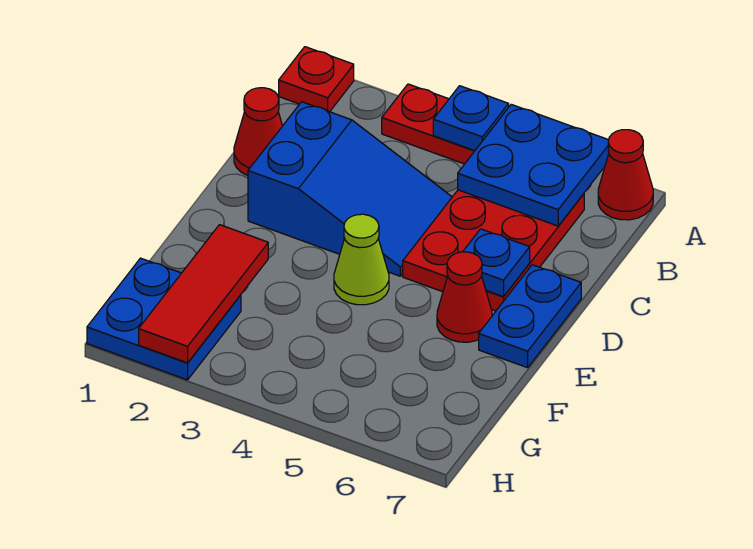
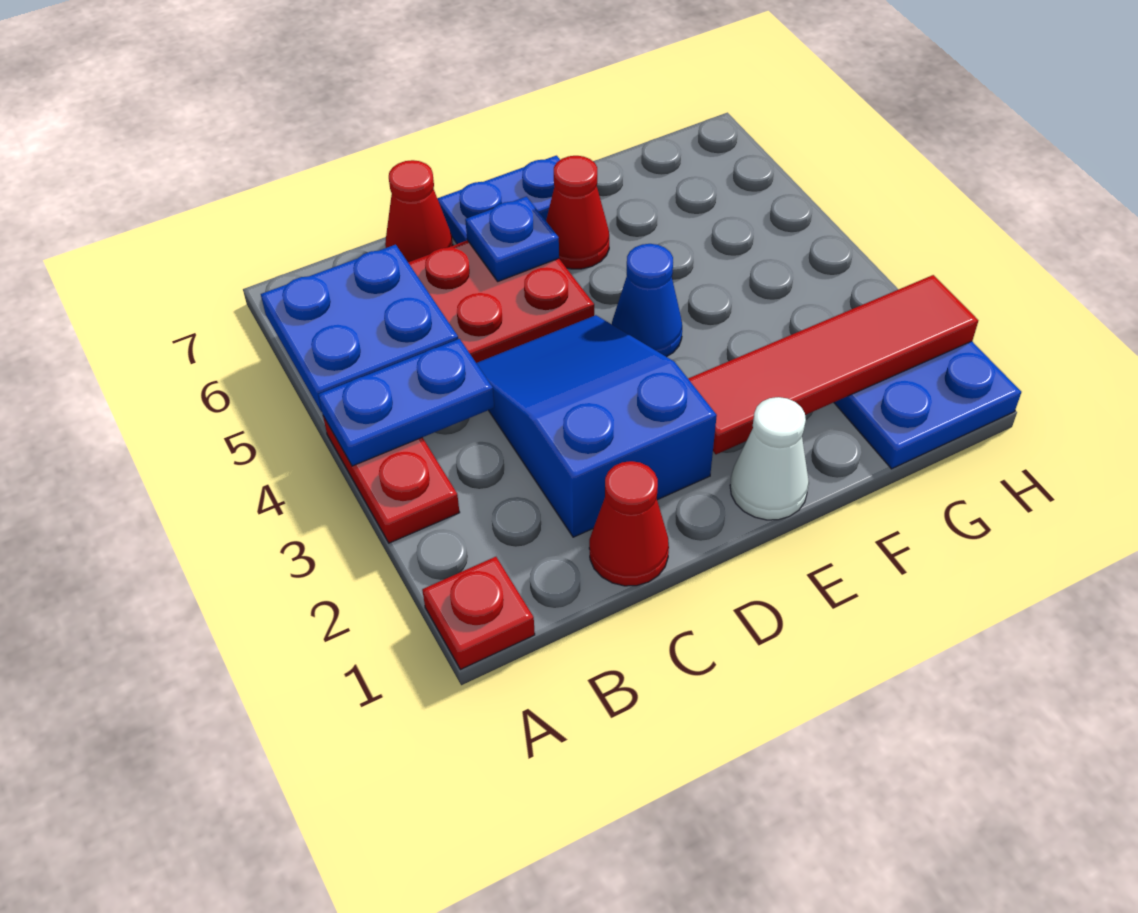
blue 1x1 plate [433,86,509,151] -> blue 1x2 plate [318,339,494,466]
red 1x1 cone [598,130,653,220] -> red 1x1 cone moved to [385,160,453,262]
none -> white 1x1 cone [730,397,809,520]
lime 1x1 cone [334,214,389,305] -> blue 1x1 cone [612,244,682,357]
red 1x3 tile [139,225,268,363] -> red 1x4 tile [688,275,978,454]

